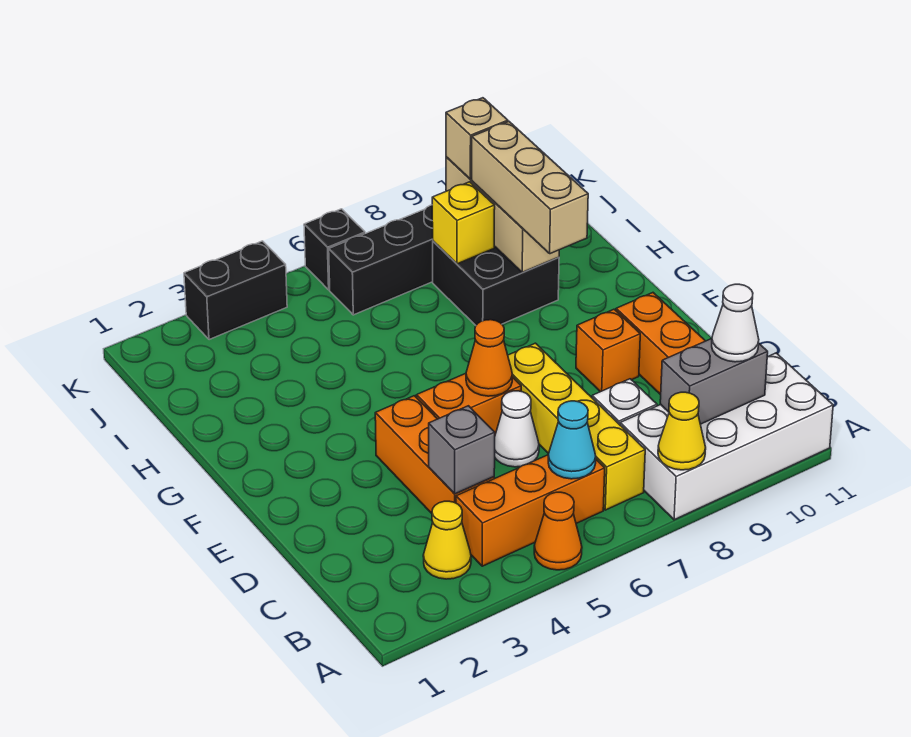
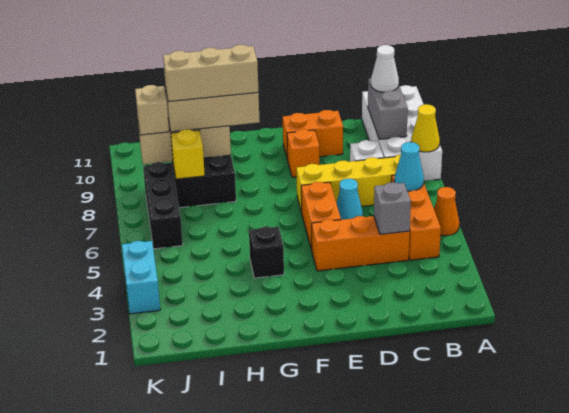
yellow 1x1 cone [423,501,471,579] -> none
white 1x1 cone [495,391,539,467] -> cyan 1x1 cone [336,179,363,220]
orange 1x1 cone [466,320,512,396] -> none
none -> tan 1x3 brick [163,45,259,102]
black 1x2 brick [184,241,287,340] -> cyan 1x2 brick [122,241,160,314]
black 1x1 brick [304,209,365,290] -> black 1x1 brick moved to [249,227,284,278]

